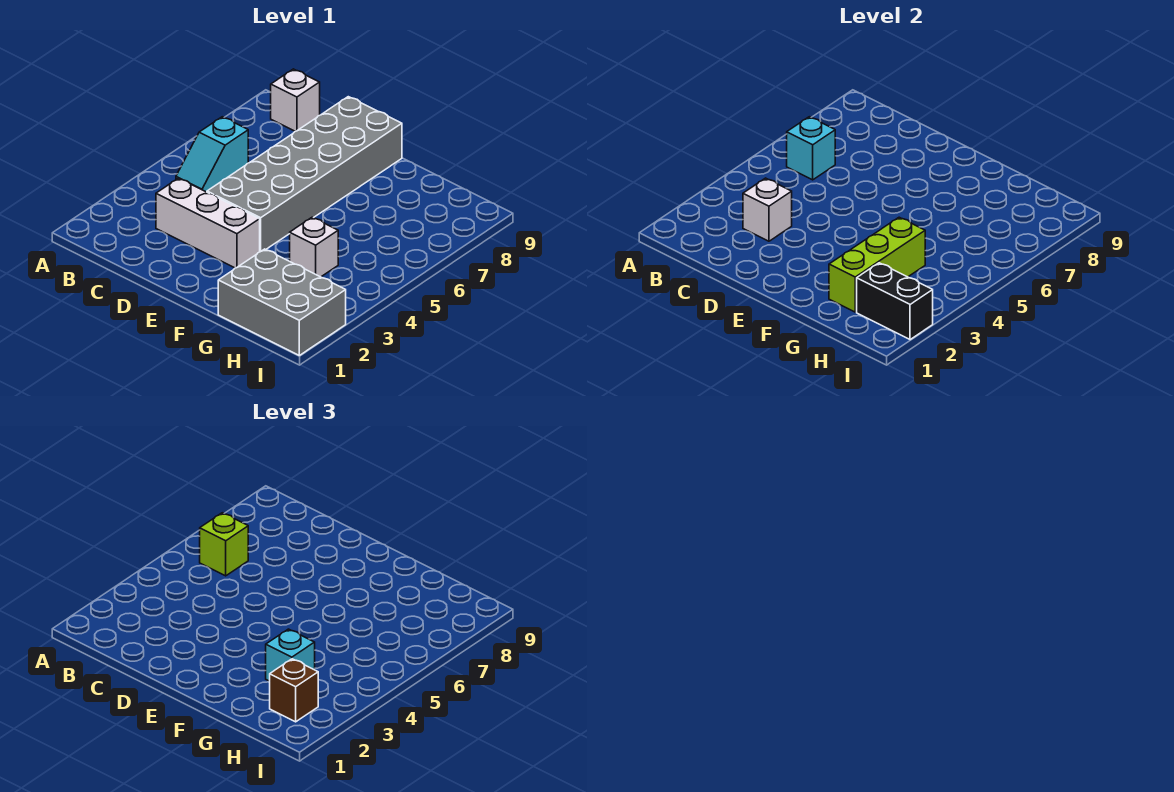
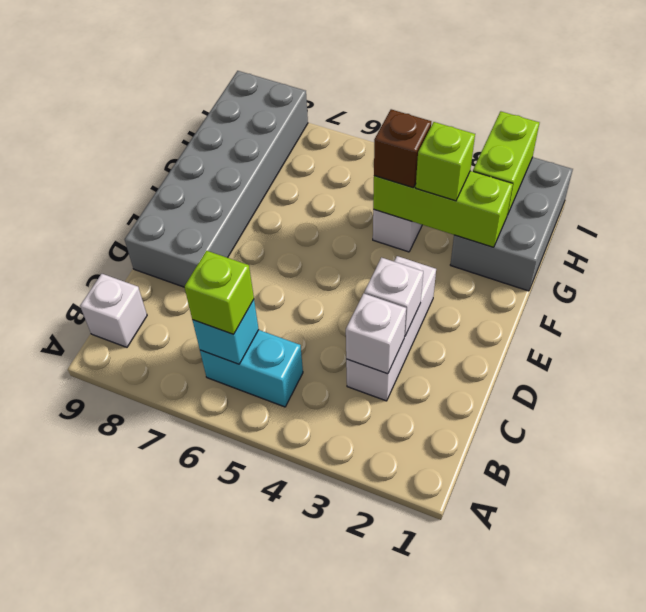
cyan 1x2 slope [176,117,248,192] -> cyan 1x2 brick [200,330,303,407]
none -> white 1x1 brick [364,258,423,336]
grey 2x6 brick [207,97,402,252] -> grey 2x6 brick turned to [125,71,308,287]
cyan 1x1 brick [266,629,315,681] -> lime 1x1 brick [416,122,475,201]
black 1x2 brick [857,263,933,340] -> lime 1x2 brick [473,111,539,215]
brown 1x1 brick [270,659,318,722] -> brown 1x1 brick moved to [374,109,431,188]

